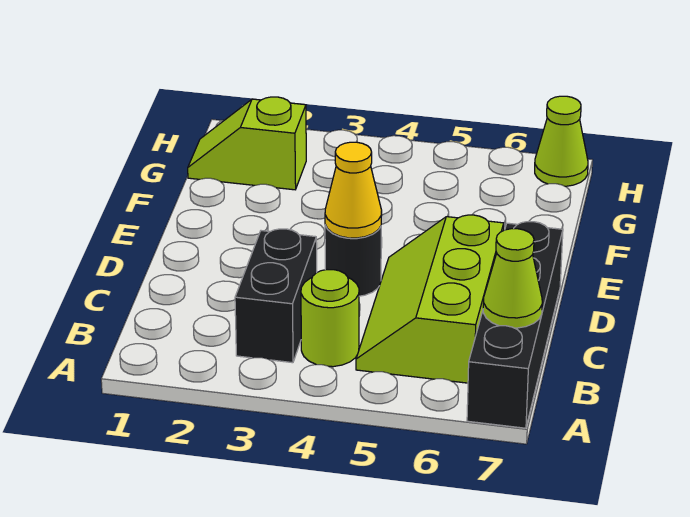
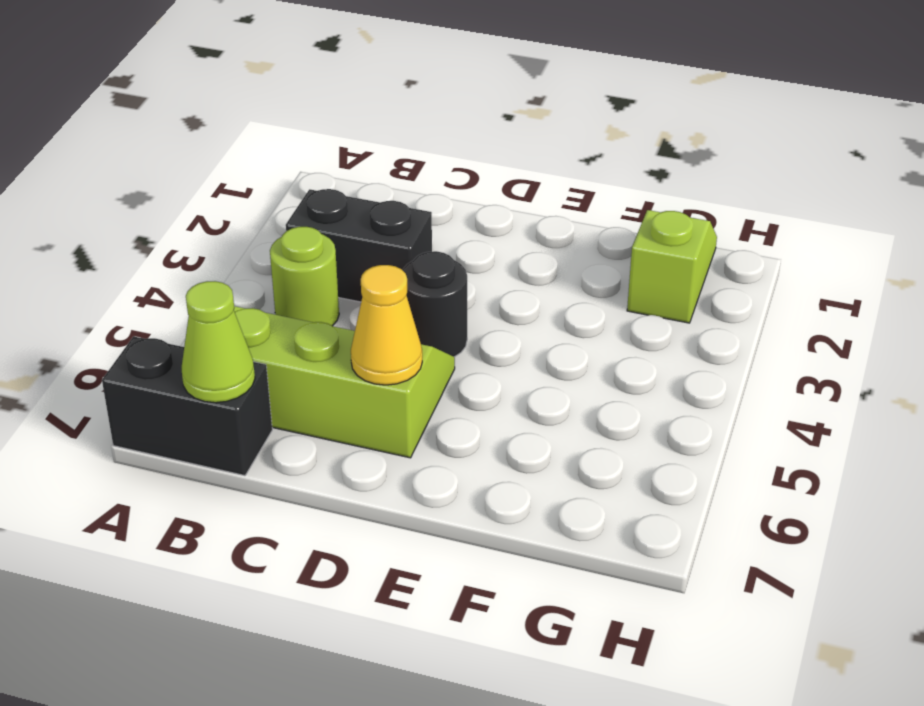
black 1x4 brick [467,222,563,428] -> black 1x2 brick [102,336,272,476]
yellow 1x1 cone [325,142,382,238] -> yellow 1x1 cone moved to [351,265,422,385]
lime 1x1 cone [535,96,588,186] -> none

